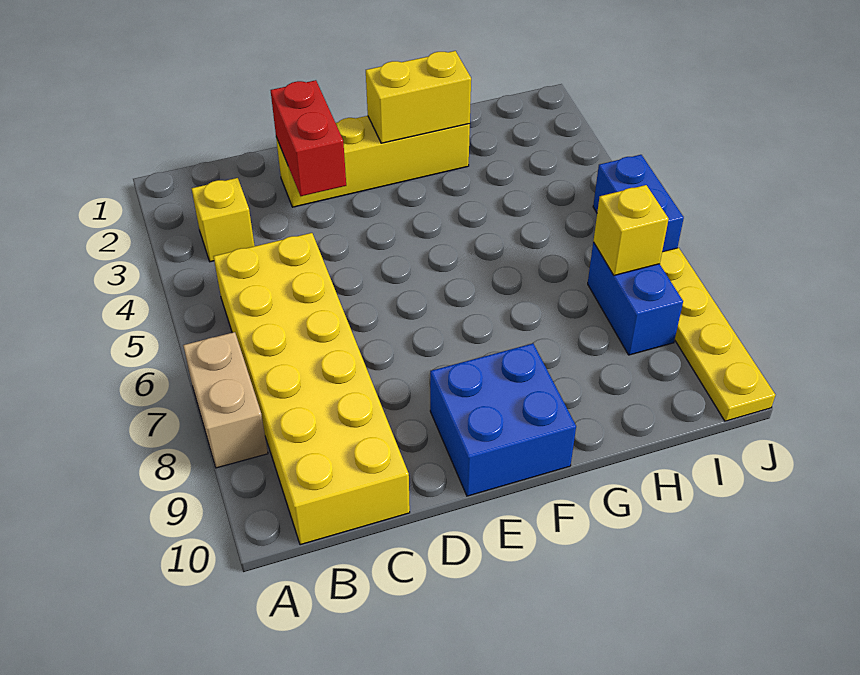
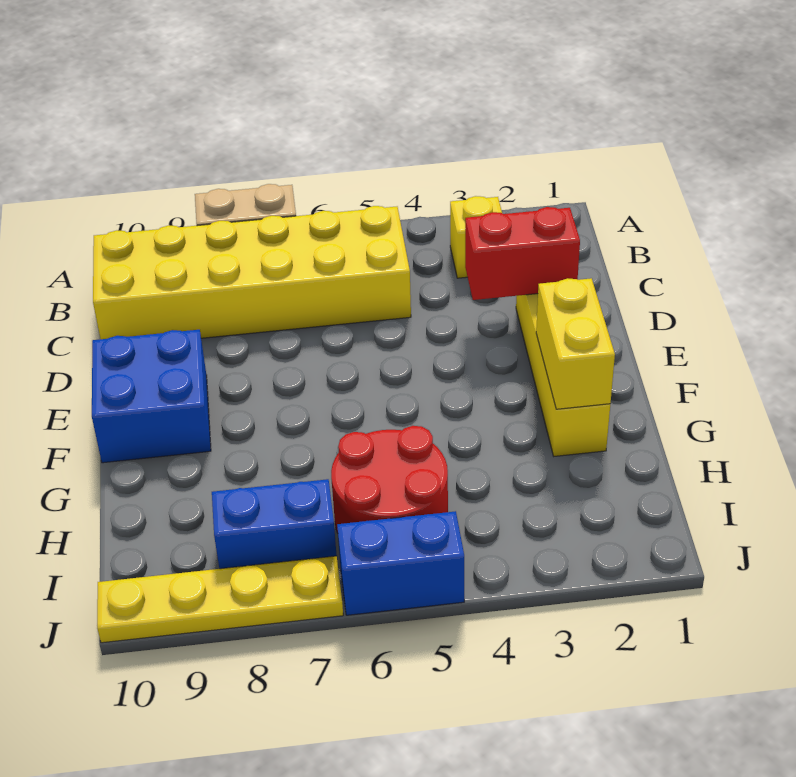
none -> red 2x2 round brick [331,426,448,533]
yellow 1x1 brick [593,185,669,275] -> none

